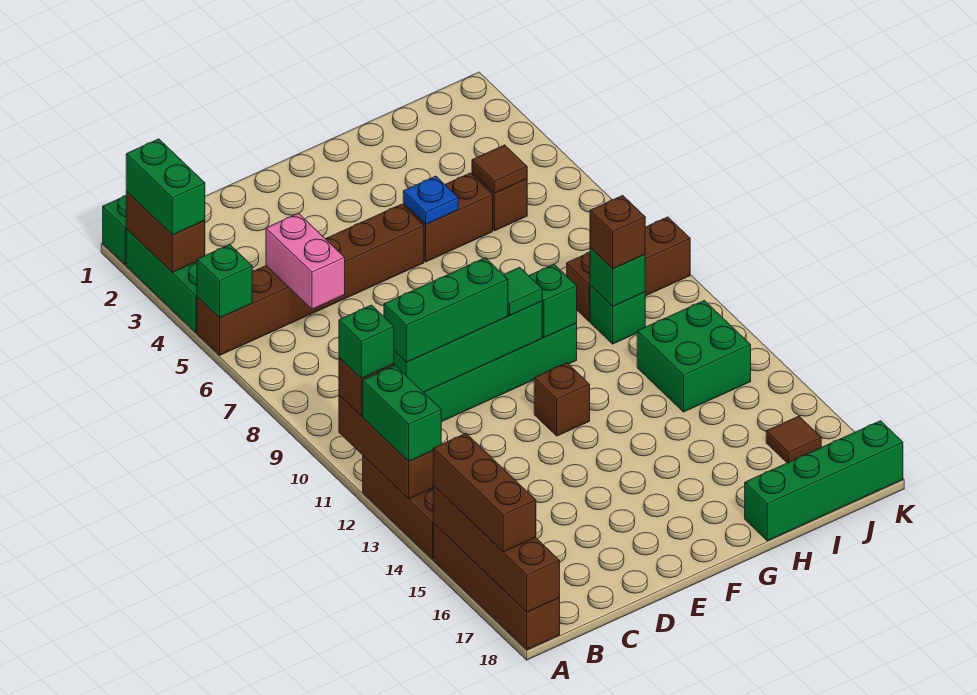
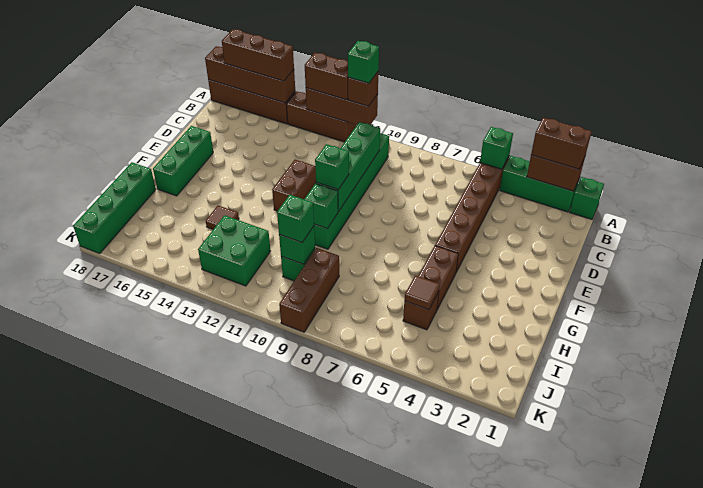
green 1x2 brick [126,139,205,235] -> brown 1x2 brick [531,118,591,169]
green 1x2 brick [363,365,441,461] -> brown 1x2 brick [305,53,348,100]
pink 1x2 brick [266,213,345,309] -> none
green 1x3 brick [384,258,508,362] -> green 1x3 brick moved to [153,126,213,196]
green 1x1 tile [504,267,542,315] -> green 1x1 brick [315,144,349,190]
brown 1x1 brick [534,363,590,436] -> brown 1x2 brick [272,160,316,211]
blue 1x1 plate [403,176,458,224] -> none
brown 1x1 brick [590,196,645,269] -> green 1x1 brick [277,195,314,243]
brown 1x1 tile [766,416,821,463] -> brown 1x1 tile moved to [206,205,239,229]

